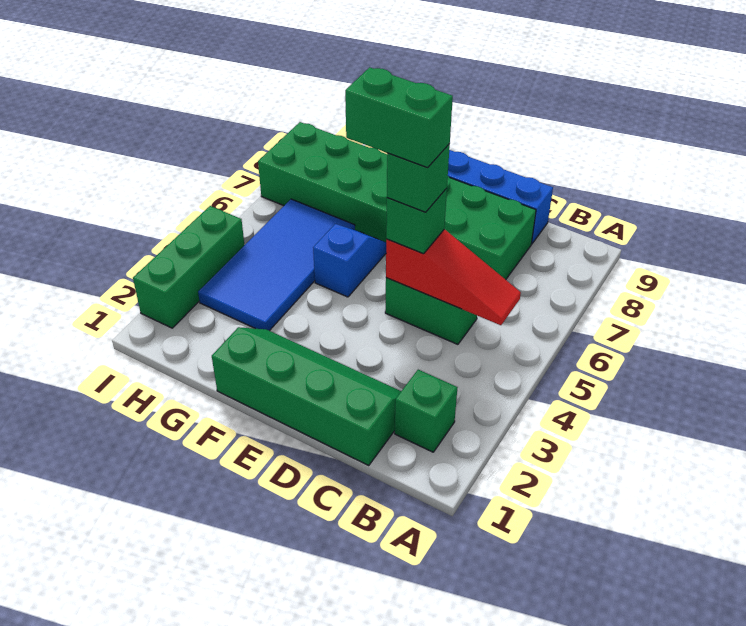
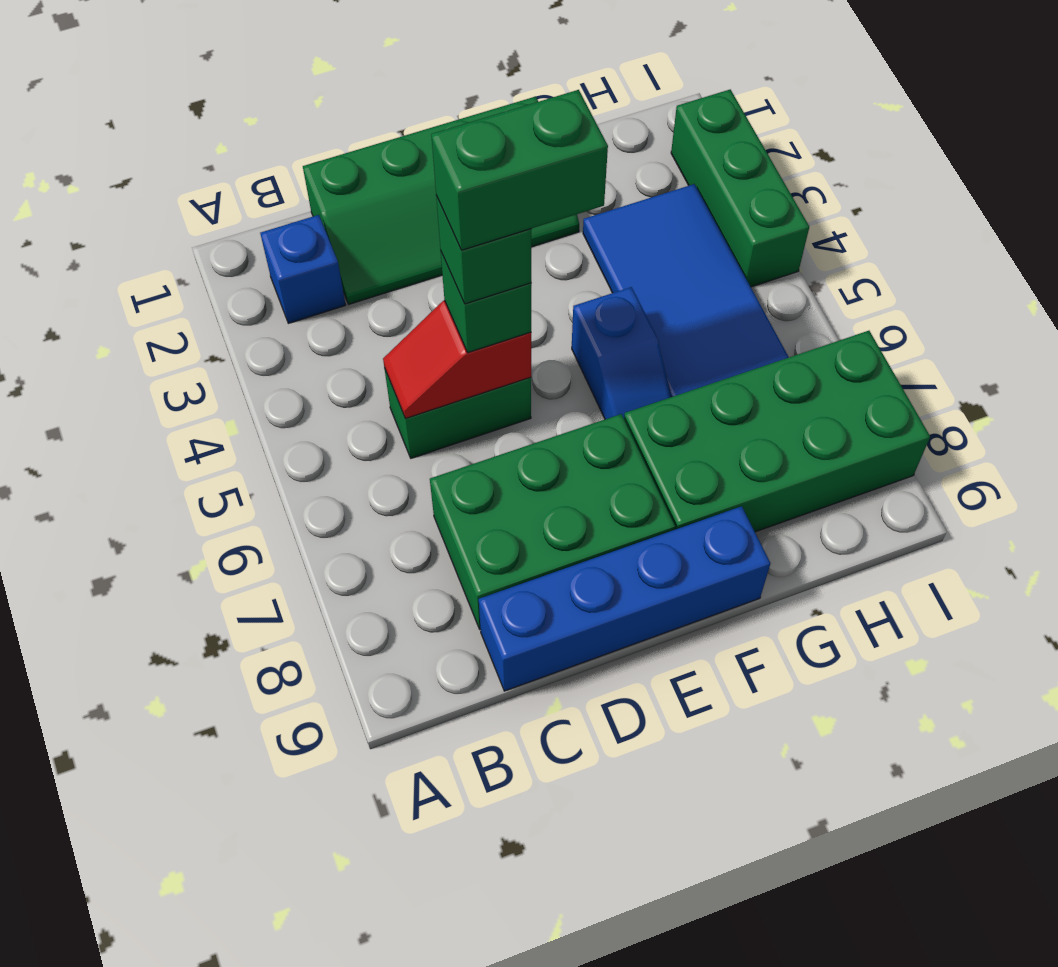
green 1x1 brick [395,370,457,452] -> blue 1x1 brick [260,215,345,323]
red 1x3 slope [386,229,521,325] -> red 1x2 slope [383,300,531,418]

